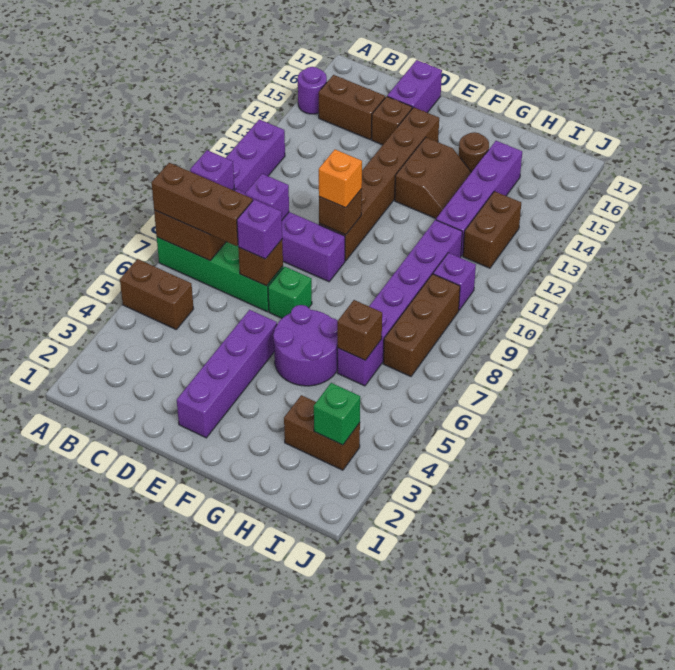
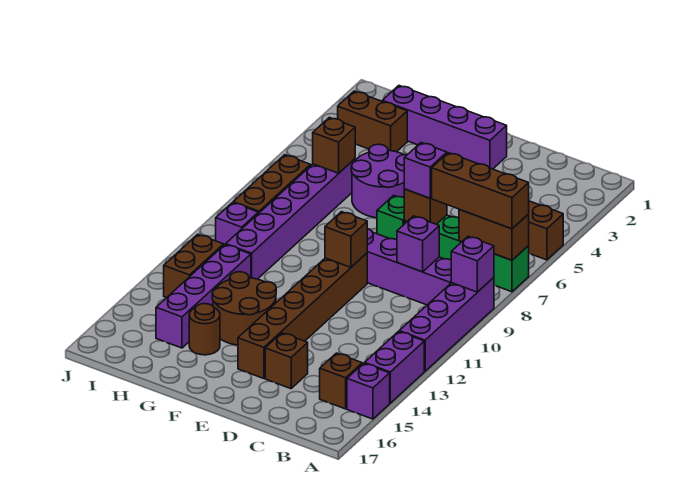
purple 1x1 round brick [298,67,327,114] -> purple 1x1 brick [347,363,390,419]
brown 1x2 brick [319,75,385,139] -> brown 1x1 brick [320,353,362,409]
purple 1x2 brick [387,60,442,113] -> purple 1x2 brick moved to [364,332,424,403]
purple 1x4 brick [177,310,277,438] -> purple 1x4 brick turned to [382,86,507,169]
orange 1x1 brick [319,150,362,208] -> none
brown 2x2 slope [395,137,471,218] -> brown 2x2 round brick [212,272,276,345]
green 1x1 brick [314,383,360,445] -> none

